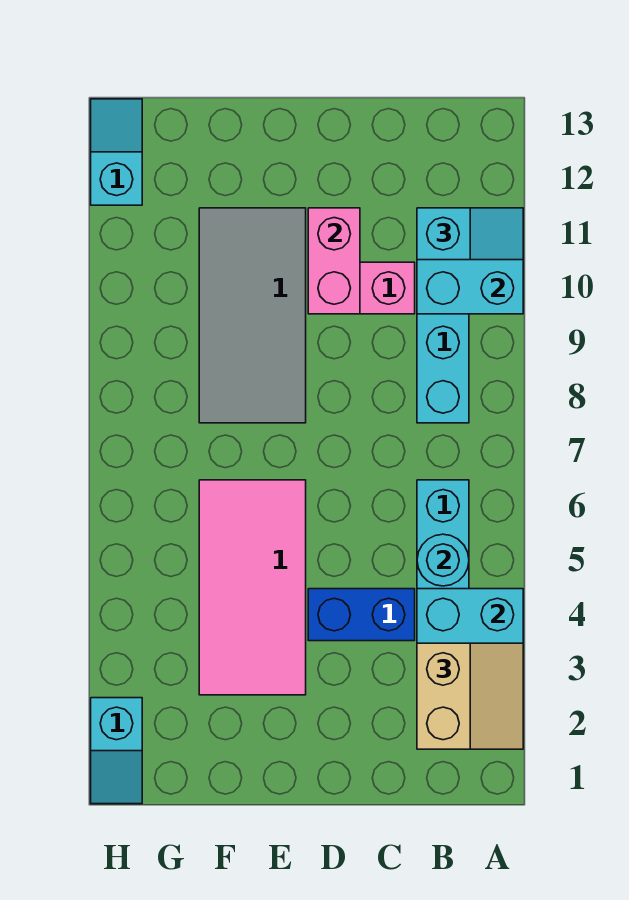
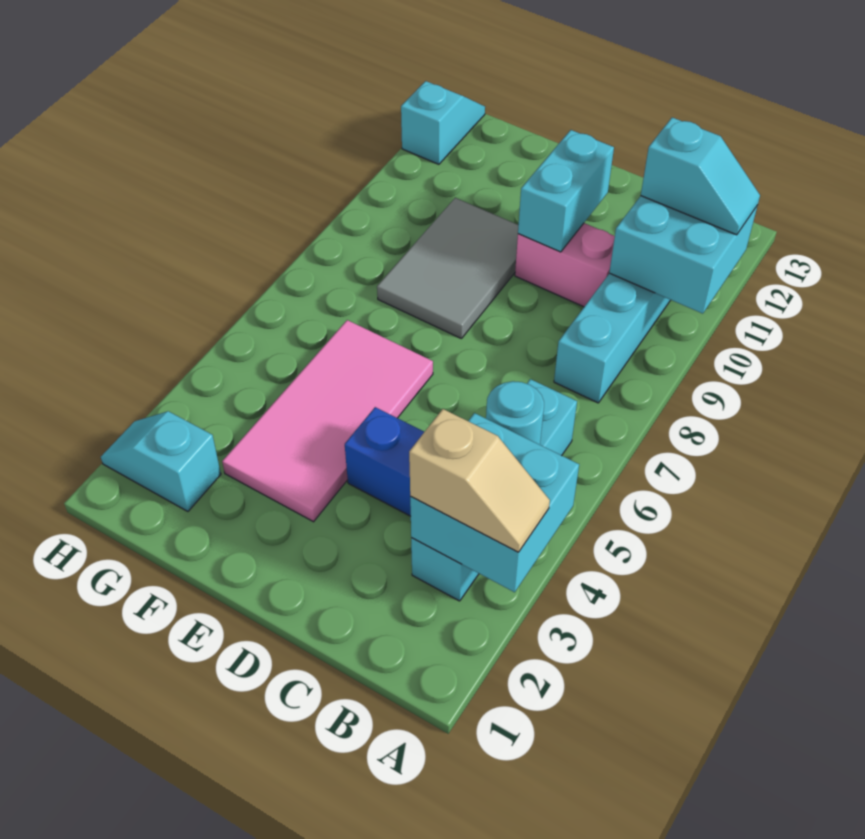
tan 2x2 slope [417,643,523,749] -> tan 1x2 slope [409,409,550,552]
pink 1x2 brick [308,208,360,314] -> cyan 1x2 brick [518,130,614,252]
grey 2x4 tile [199,208,306,423] -> grey 2x3 tile [377,198,518,339]
cyan 1x2 slope [91,698,142,804] -> cyan 1x2 slope turned to [101,411,221,511]

